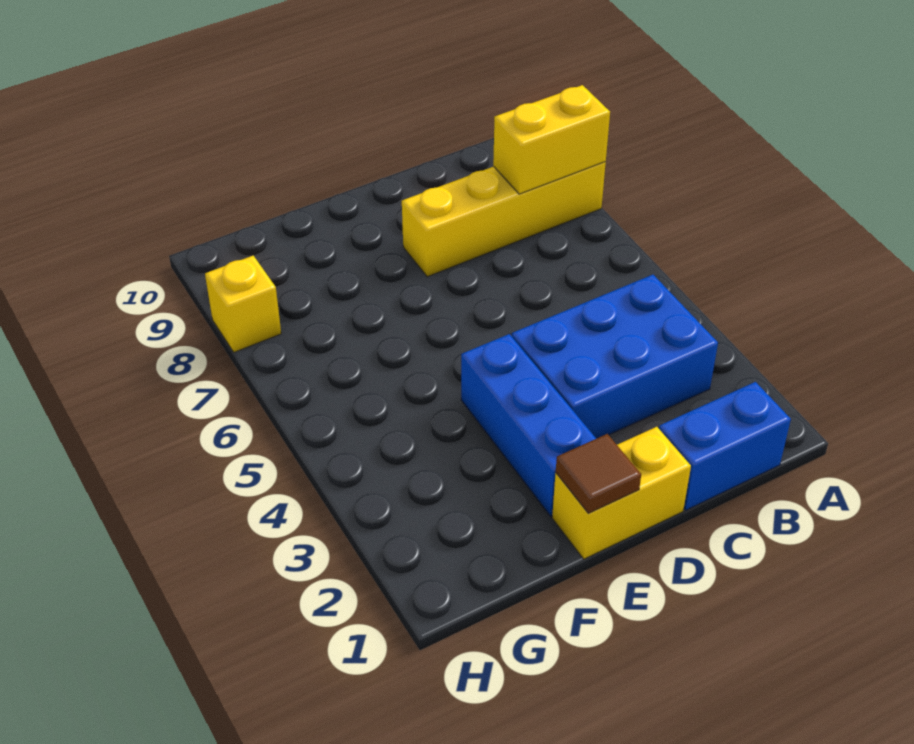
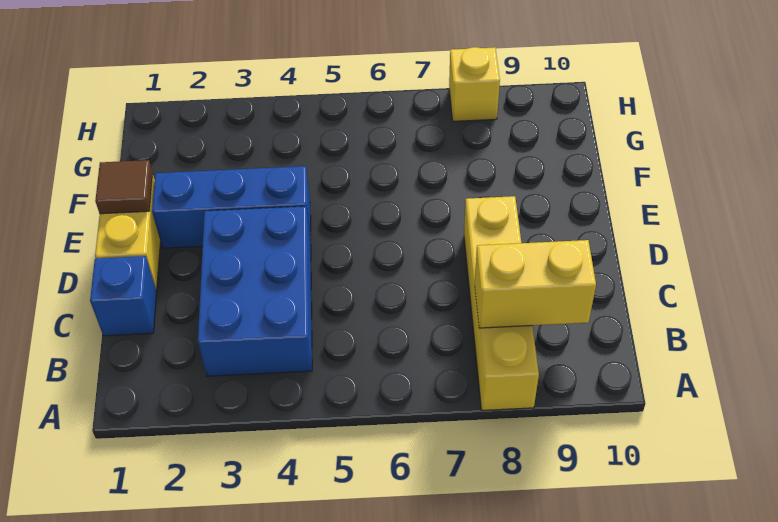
yellow 1x2 brick [493,85,610,194] -> yellow 1x2 brick turned to [475,240,596,328]
blue 1x2 brick [659,382,791,510] -> blue 1x1 brick [90,256,157,336]

